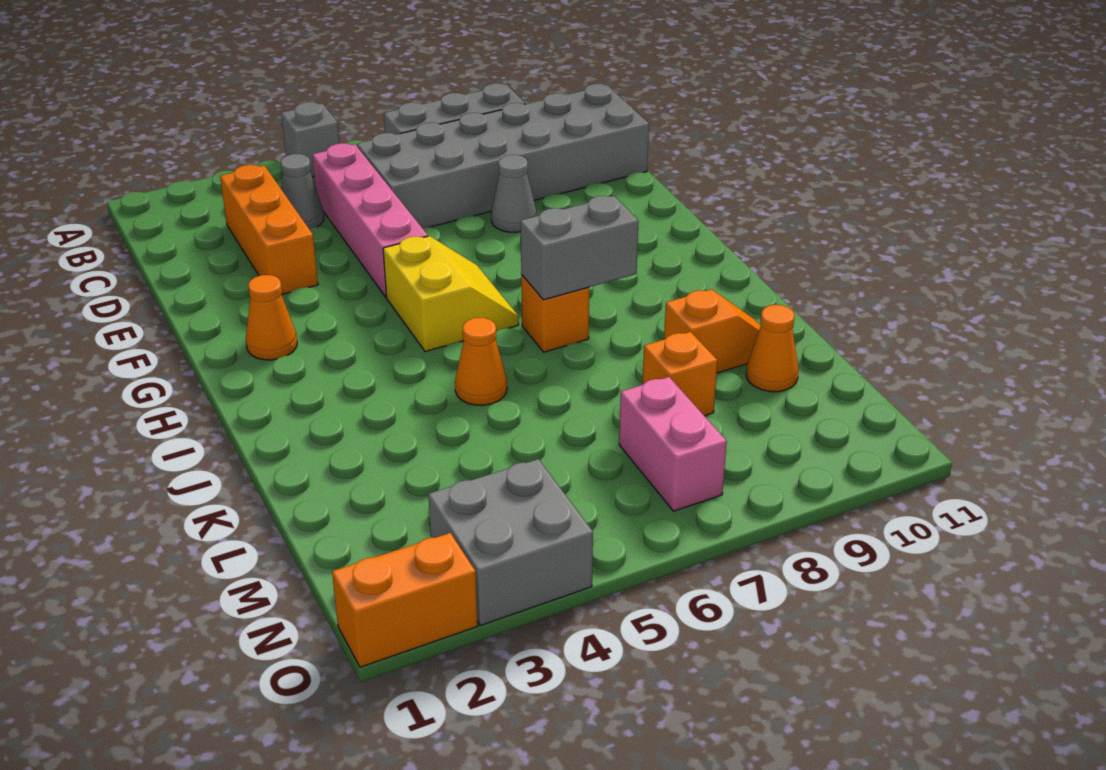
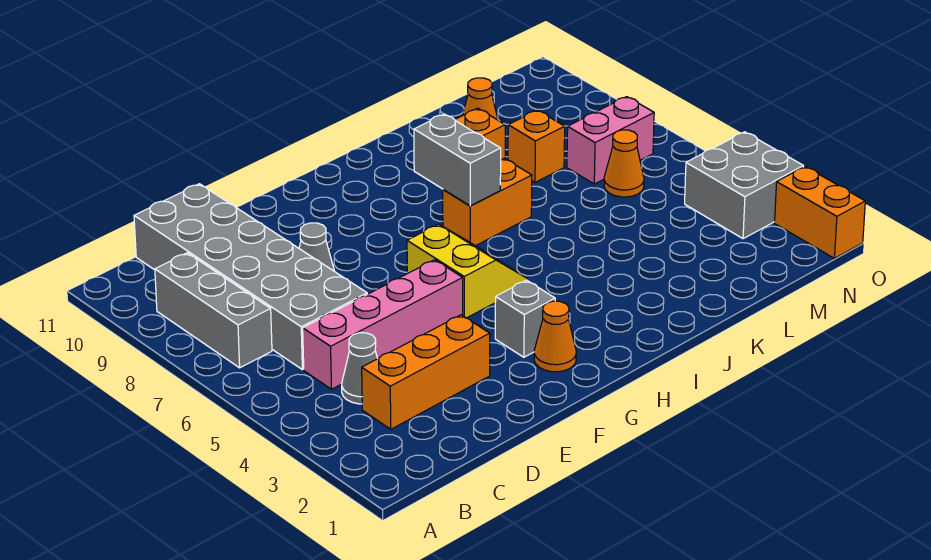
grey 1x1 brick [281,102,340,177] -> grey 1x1 brick moved to [495,280,555,357]
yellow 2x2 slope [383,236,519,352] -> yellow 2x2 slope turned to [407,224,527,318]
orange 1x1 brick [521,275,589,352] -> orange 1x2 brick [443,158,532,246]
orange 1x1 cone [455,318,507,405] -> orange 1x1 cone moved to [604,130,644,197]

